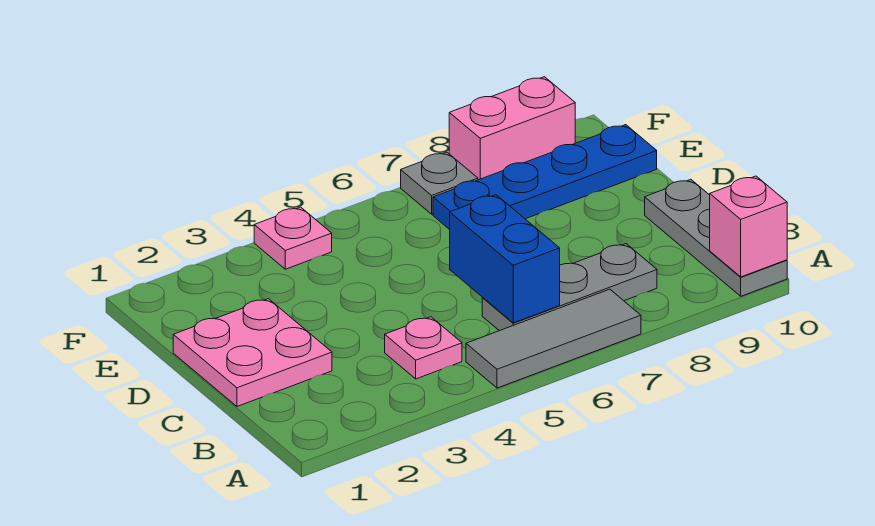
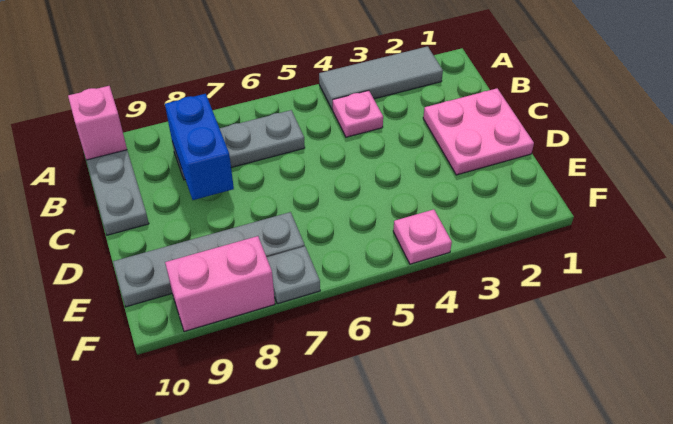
grey 1x3 tile [466,289,641,388] -> grey 1x3 tile moved to [319,46,443,110]
blue 1x2 brick [450,195,560,323] -> blue 1x2 brick moved to [165,94,234,200]
blue 1x4 plate [433,125,657,230] -> grey 1x4 plate [113,212,305,307]

